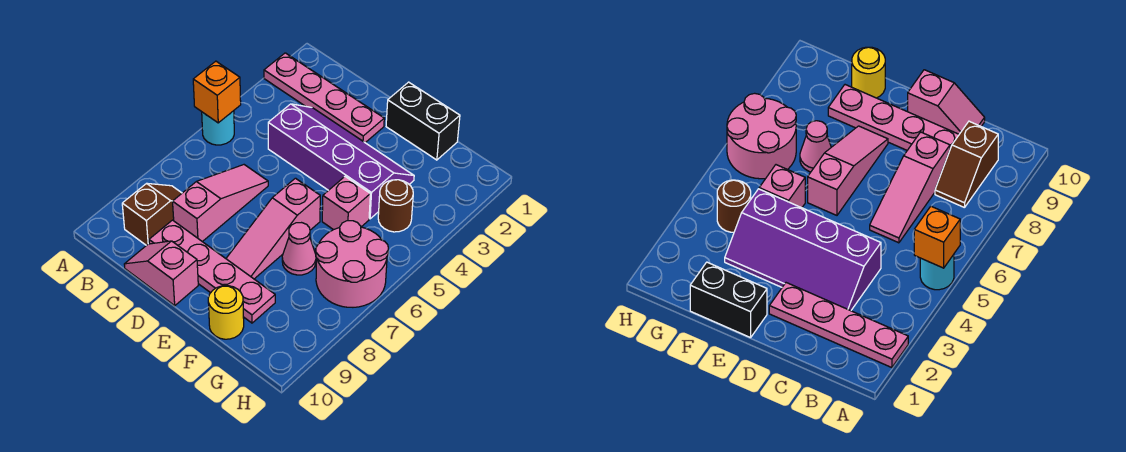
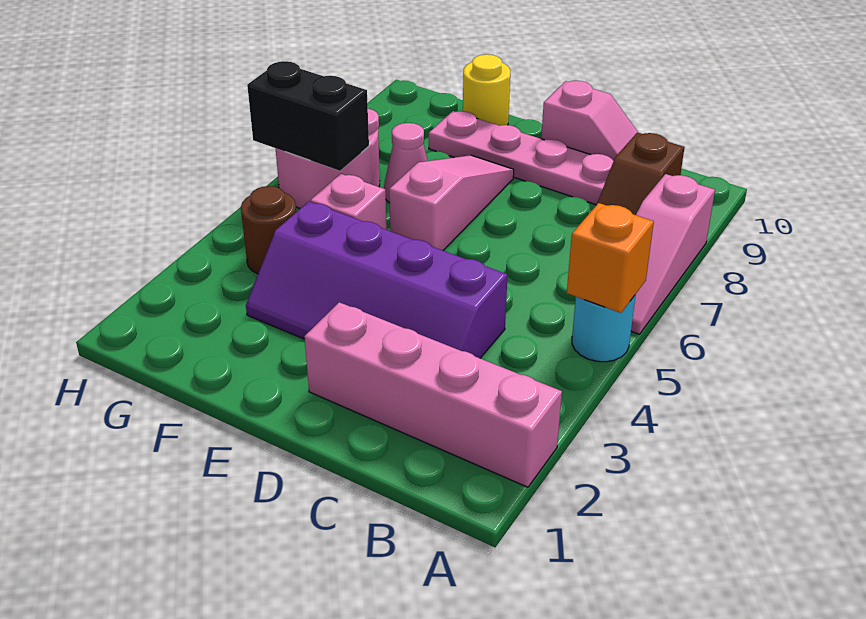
pink 1x4 plate [264,53,384,143] -> pink 1x4 brick [304,302,562,487]
pink 1x3 slope [173,165,268,242] -> pink 1x3 slope moved to [631,174,715,334]
black 1x2 brick [386,82,460,160] -> black 1x2 brick moved to [247,61,369,171]

